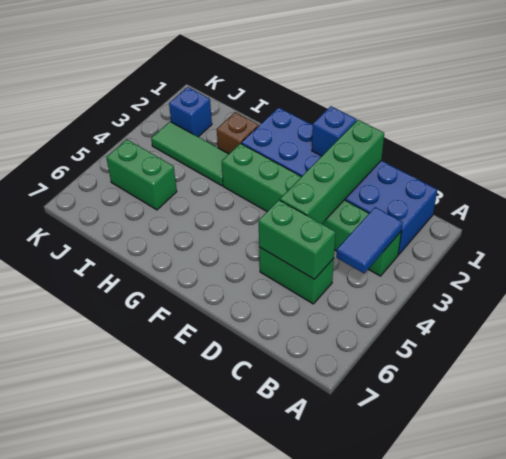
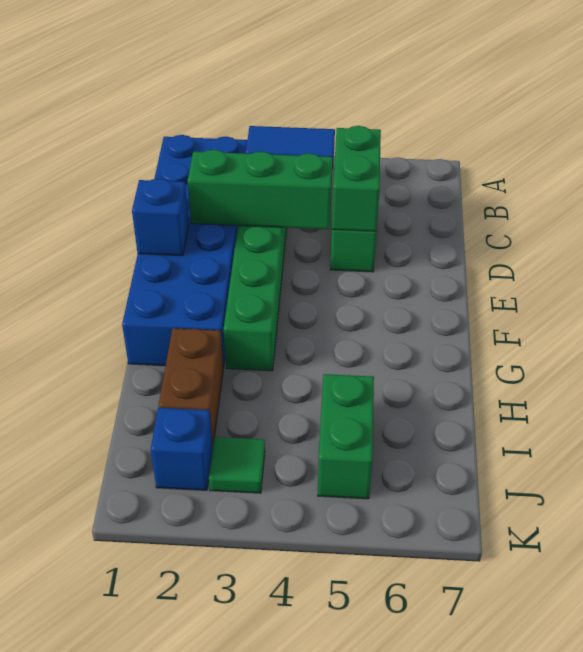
green 1x4 brick [280,120,384,224] -> green 1x3 brick [188,150,333,229]
brown 1x1 brick [217,112,259,154] -> brown 1x2 brick [159,328,223,446]
green 1x3 tile [151,122,228,186] -> green 1x1 tile [209,437,265,493]

